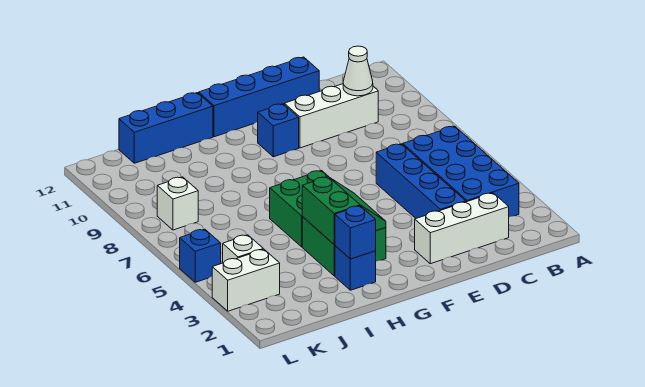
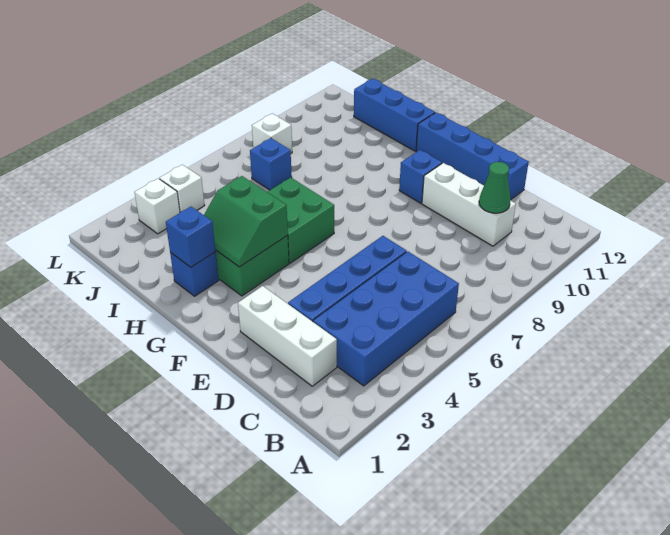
white 1x1 cone [343,46,373,96] -> green 1x1 cone [479,162,511,213]
green 2x2 slope [302,177,386,244] -> green 2x2 slope turned to [204,176,288,267]
white 1x2 brick [212,249,280,311] -> white 1x1 brick [135,179,180,234]
blue 1x1 brick [180,229,221,282] -> blue 1x1 brick moved to [250,138,292,190]

